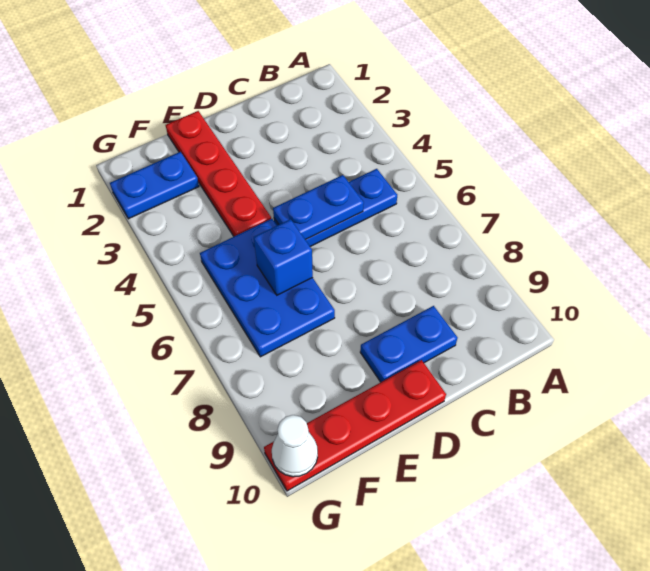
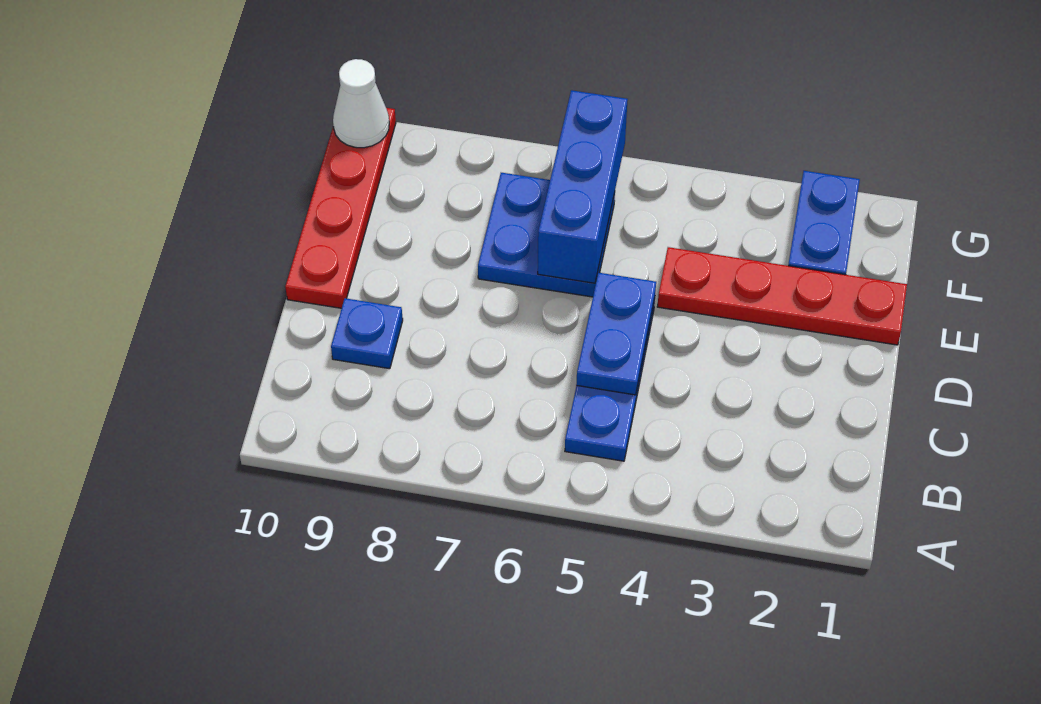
blue 1x2 plate [360,306,458,382] -> blue 1x1 plate [331,298,403,369]
blue 2x3 plate [200,219,335,357] -> blue 2x2 plate [478,173,615,297]
blue 1x1 brick [254,219,313,295] -> blue 1x3 brick [538,90,628,283]

